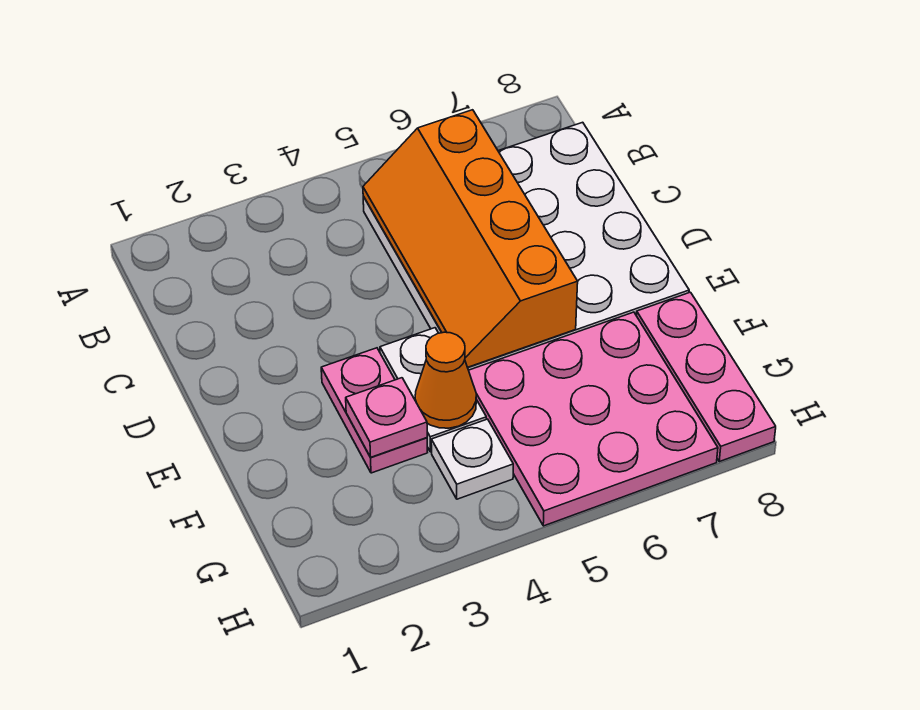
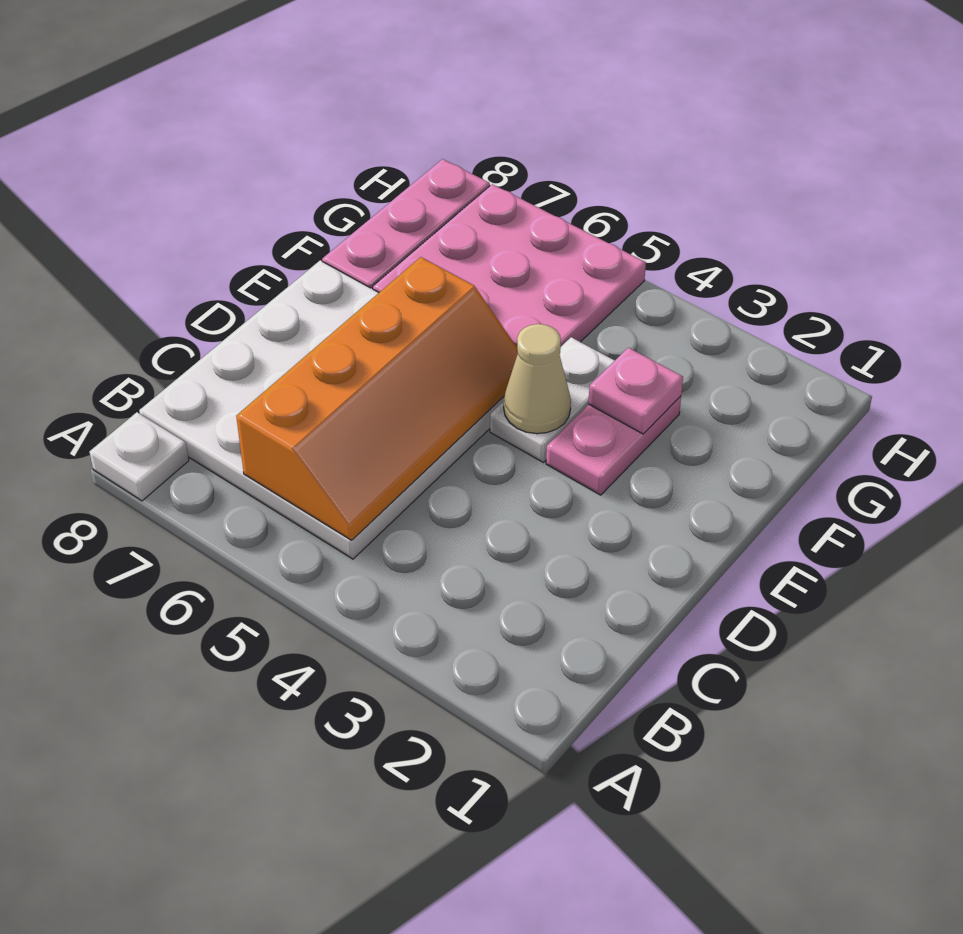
none -> tan 1x1 cone [504,324,571,434]
orange 1x1 cone [415,332,476,428] -> none
white 1x1 plate [431,419,513,499] -> white 1x1 plate moved to [90,412,189,501]

